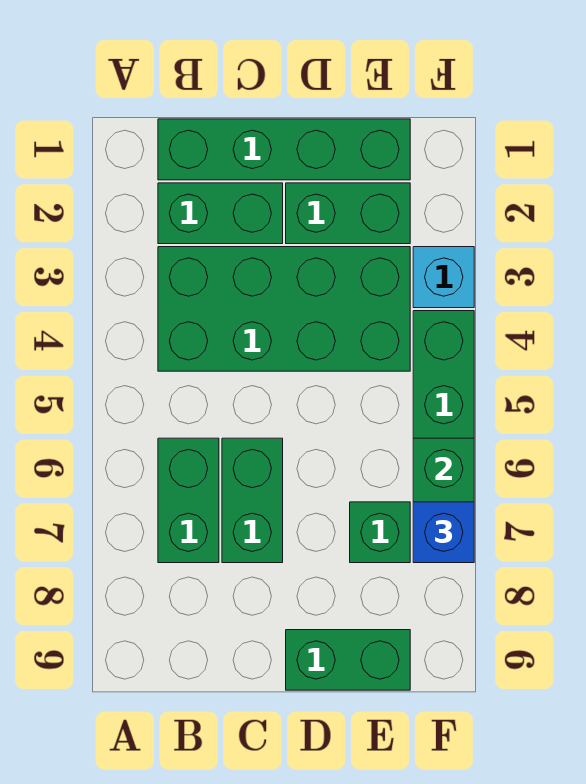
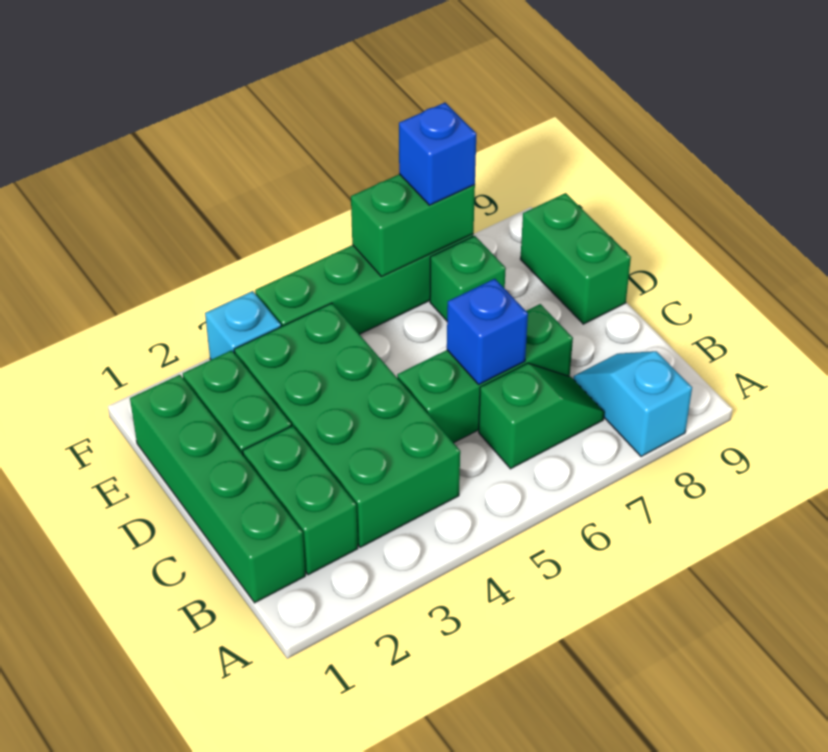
none -> cyan 1x2 slope [573,351,692,457]
green 1x2 brick [158,438,219,563] -> green 1x2 slope [479,363,604,469]
green 1x2 brick [222,438,283,563] -> green 1x3 brick [397,304,573,443]
none -> blue 1x1 brick [447,279,528,385]

